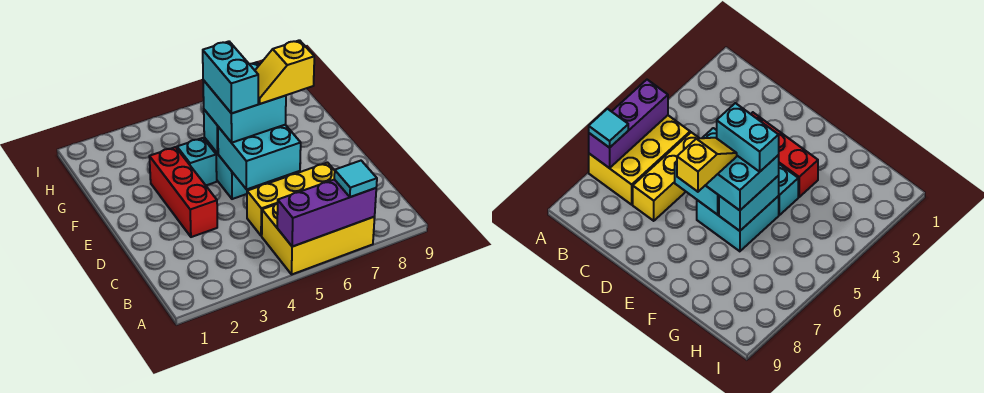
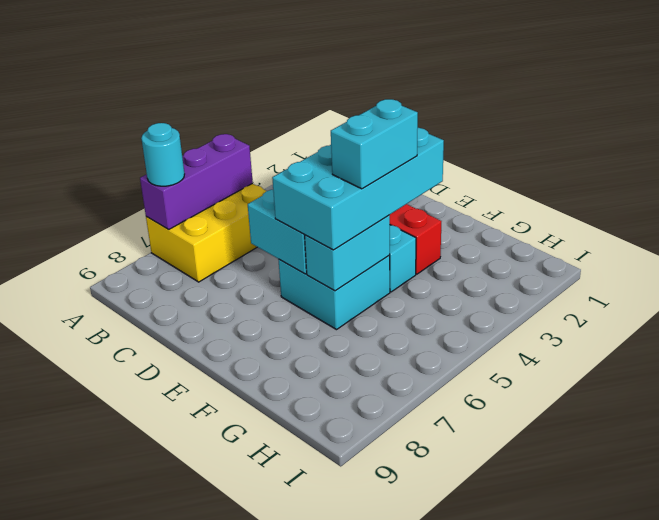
cyan 1x1 tile [334,161,377,197] -> cyan 1x1 round brick [141,123,184,186]
yellow 1x3 brick [247,163,335,236] -> none
cyan 2x2 brick [203,62,286,143] -> cyan 2x4 brick [272,128,444,250]
cyan 1x2 brick [203,41,258,113] -> cyan 1x2 brick turned to [331,99,418,189]
yellow 1x2 slope [255,40,314,104] -> none

